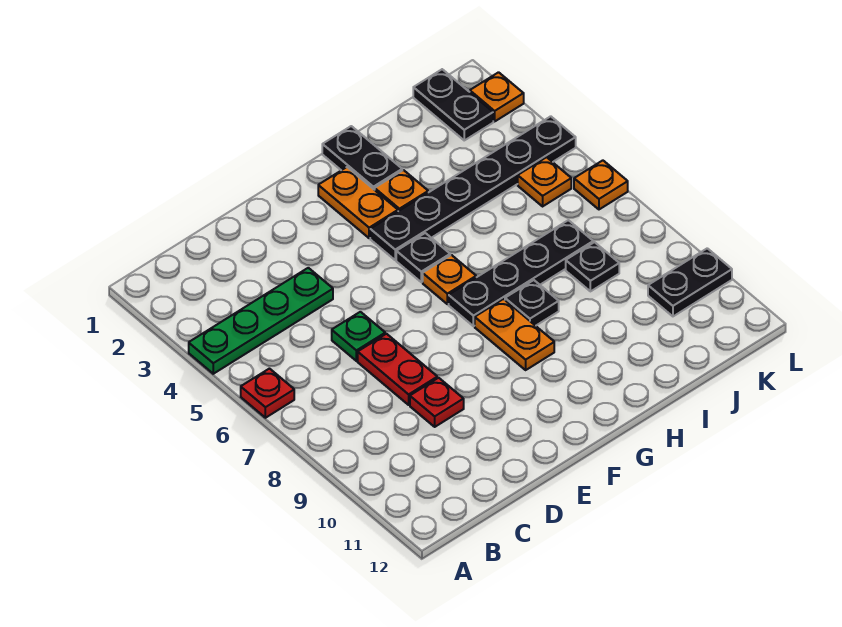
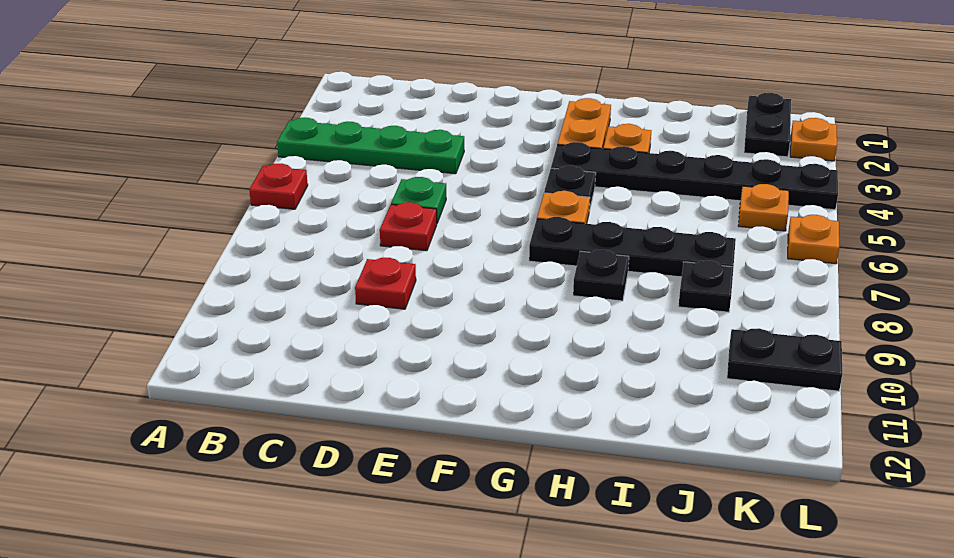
red 1x2 plate [358,334,437,405] -> red 1x1 plate [380,202,437,251]
orange 1x2 plate [475,299,554,370] -> none
black 1x2 plate [322,126,402,190] -> none

